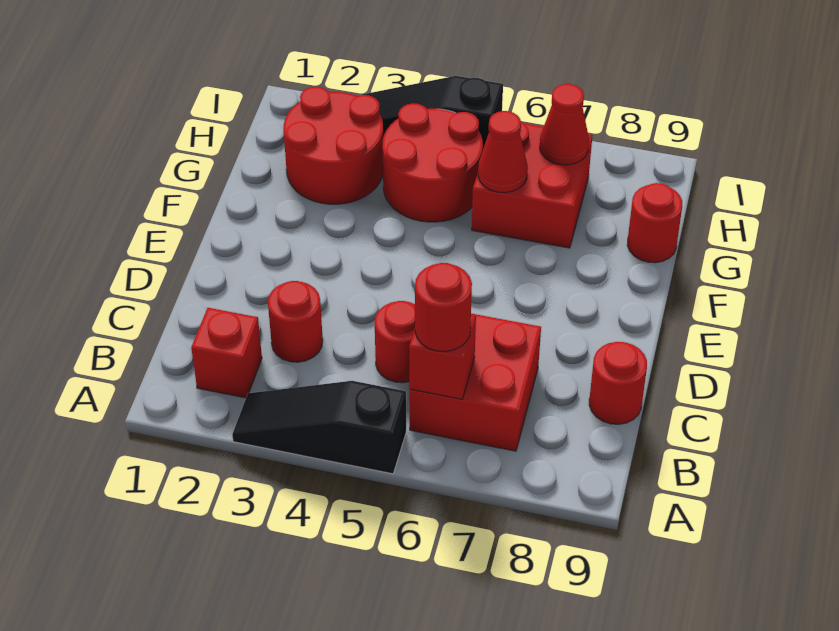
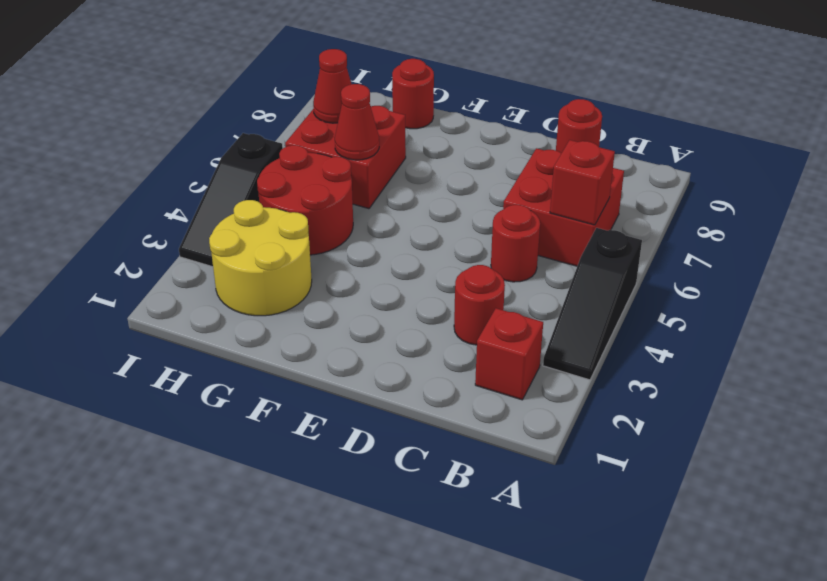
red 1x1 round brick [415,263,472,352] -> none
red 2x2 round brick [284,87,383,204] -> yellow 2x2 round brick [209,200,312,316]

